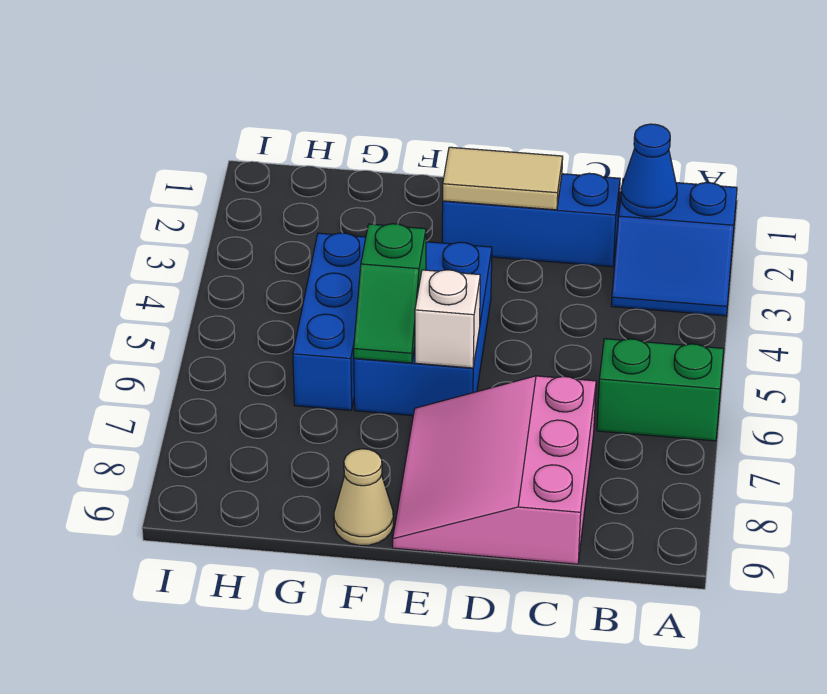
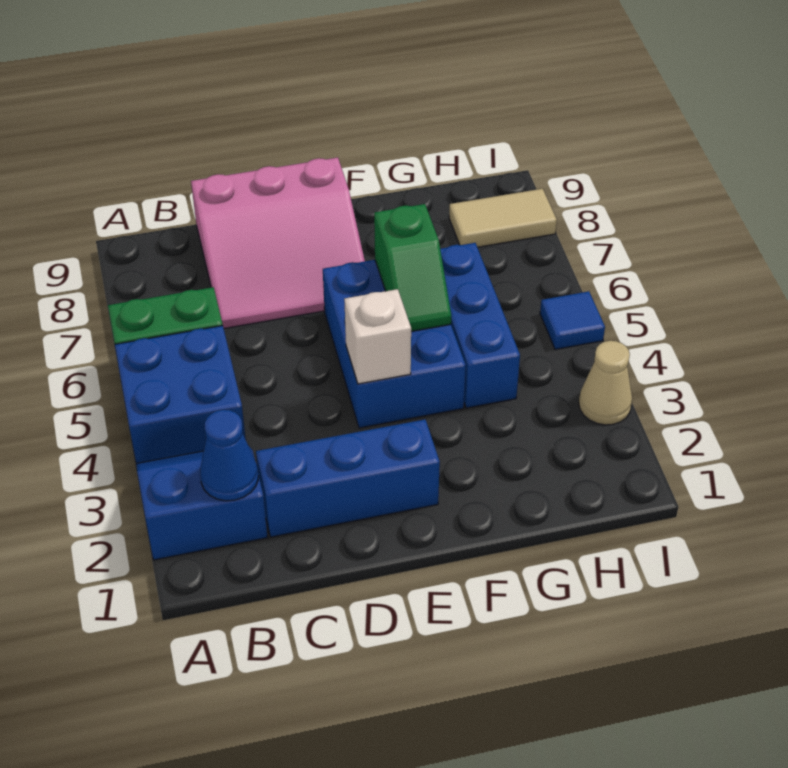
none -> blue 2x2 brick [115,326,246,464]
pink 3x3 slope [393,376,596,564] -> pink 3x3 slope turned to [191,157,365,328]
tan 1x2 tile [443,147,563,210] -> tan 1x2 tile moved to [449,189,557,247]
white 1x1 brick [415,270,480,368] -> white 1x1 brick moved to [344,289,411,384]
green 1x2 slope [354,224,426,363] -> green 1x2 slope turned to [374,204,451,331]
tan 1x1 cone [334,449,393,545] -> tan 1x1 cone moved to [579,341,632,425]
none -> blue 1x1 tile [540,291,605,349]

